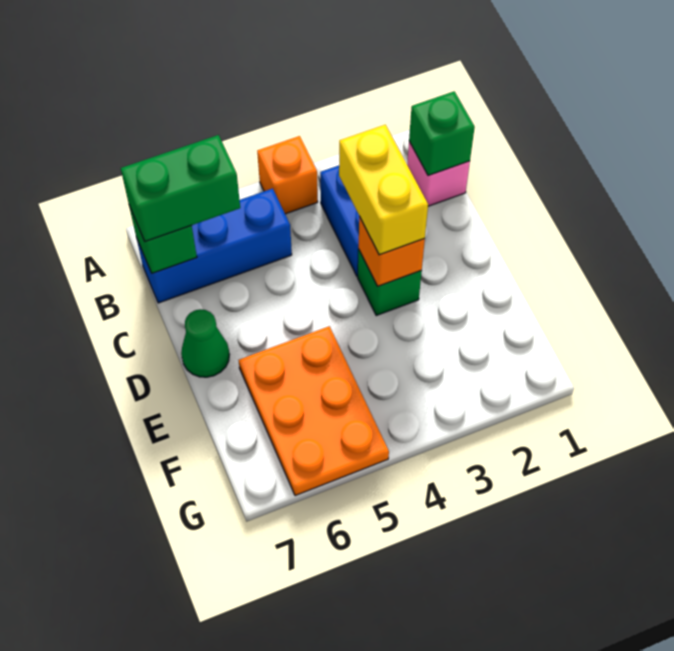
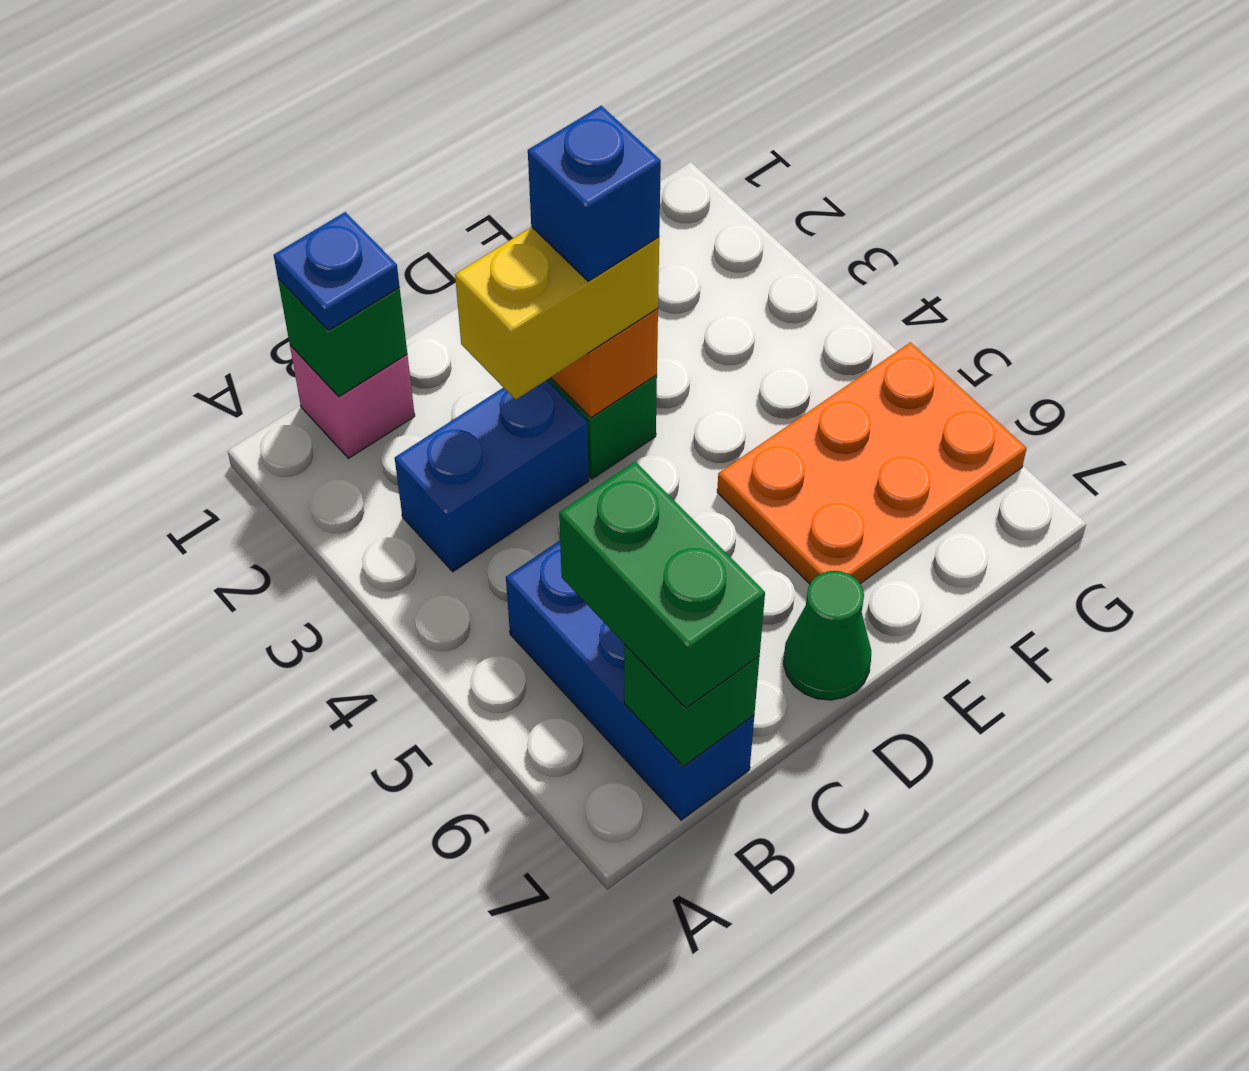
orange 1x1 brick [257,136,318,214] -> none
none -> blue 1x1 plate [274,212,400,331]
none -> blue 1x1 brick [528,106,661,281]

